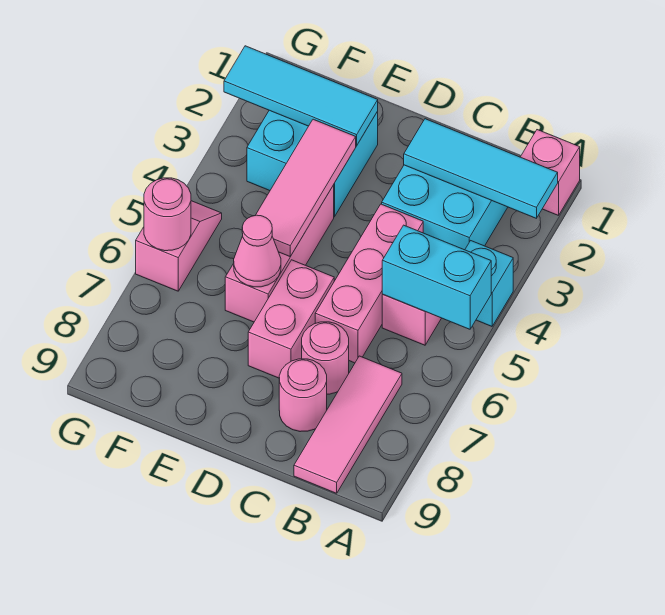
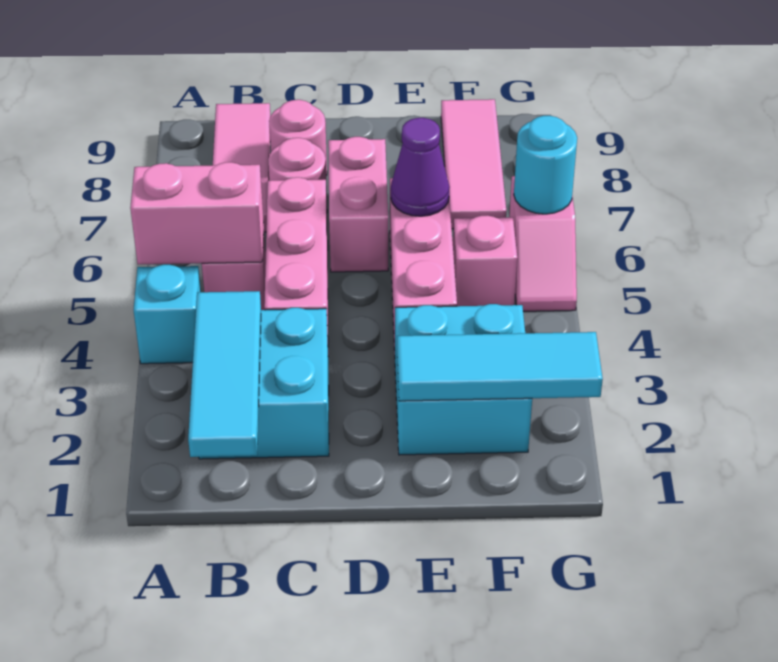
pink 1x1 brick [521,130,580,215] -> pink 1x1 brick moved to [453,215,517,306]
cyan 1x3 tile [404,119,558,218] -> cyan 1x3 tile turned to [188,291,261,457]
cyan 1x2 brick [382,225,491,329] -> pink 1x2 brick [130,162,264,264]
pink 1x3 tile [255,119,356,256] -> pink 1x3 tile moved to [441,99,506,229]
pink 1x1 cone [234,215,281,287] -> purple 1x1 cone [391,118,450,216]
pink 1x1 round brick [144,178,191,251] -> cyan 1x1 round brick [514,116,577,214]

